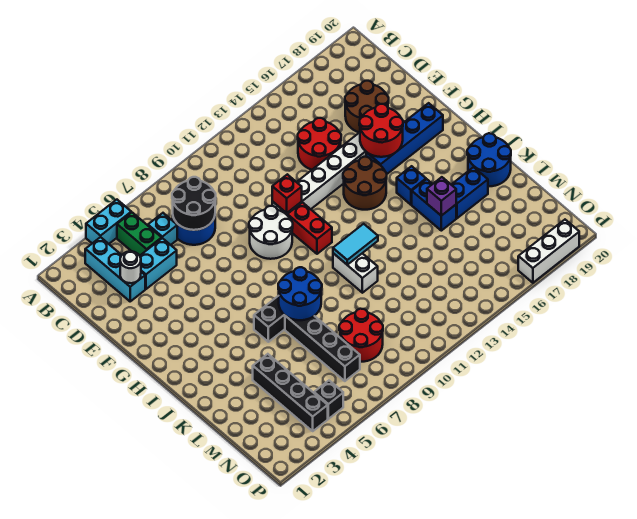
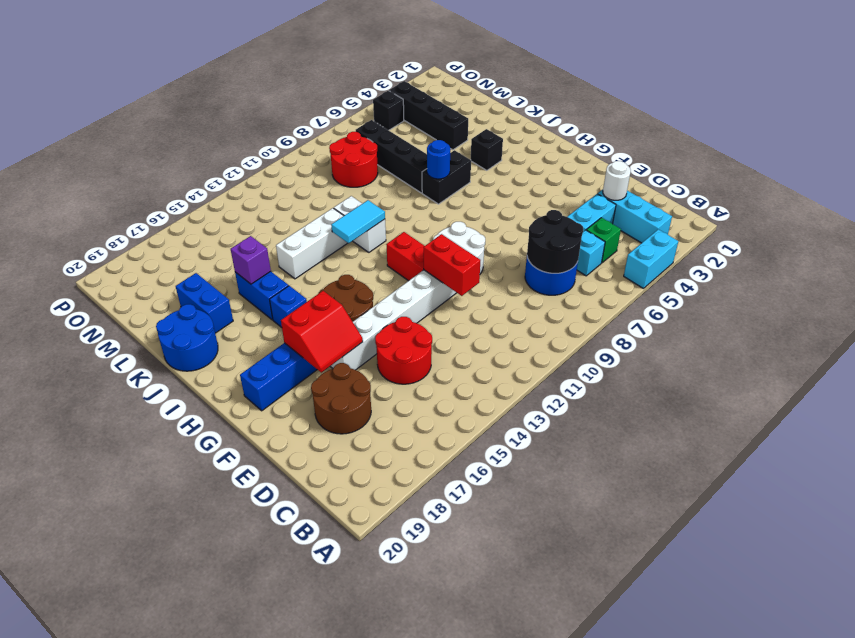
green 1x2 brick [117,213,162,256] -> green 1x1 brick [587,218,621,263]
red 1x1 brick [272,174,302,213] -> red 1x2 brick [424,234,480,296]
red 2x2 round brick [359,104,403,157] -> red 2x2 slope [281,291,363,372]
none -> black 1x1 brick [471,129,503,170]
blue 2x2 round brick [278,267,322,320] -> blue 1x1 round brick [427,140,450,179]
blue 1x2 brick [451,167,488,218] -> blue 1x2 brick turned to [176,273,233,333]
white 1x3 brick [518,220,579,283] -> white 1x3 brick moved to [276,208,347,279]

